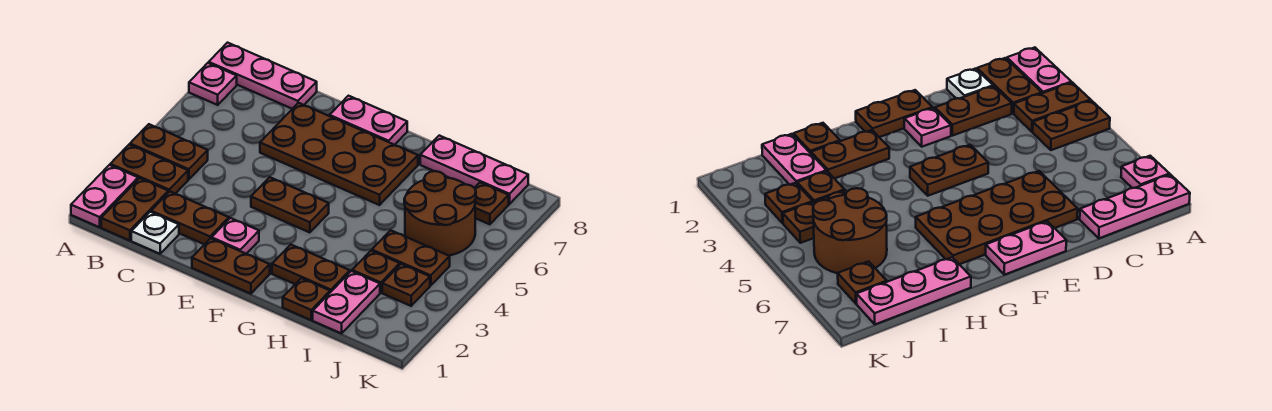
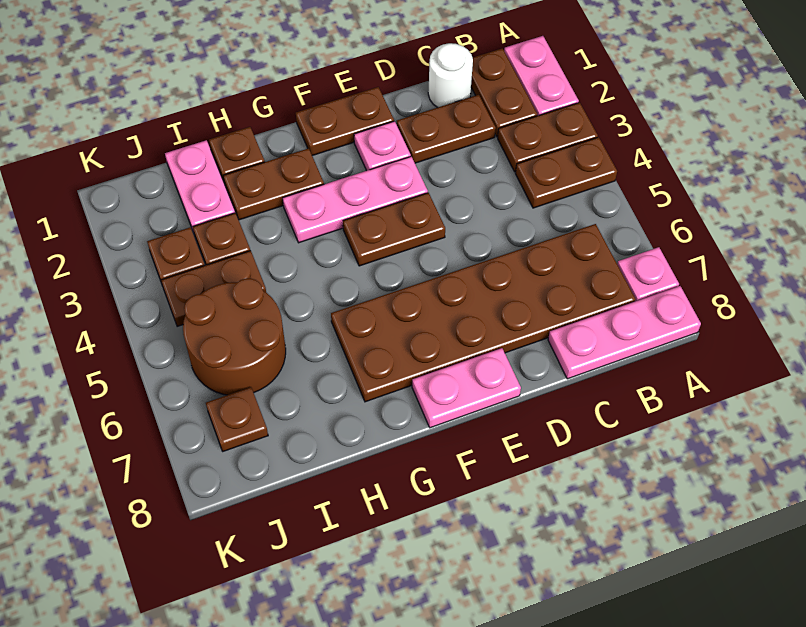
white 1x1 plate [131,212,179,254] -> white 1x1 round brick [428,43,473,108]
brown 2x4 plate [260,103,418,205] -> brown 2x6 plate [331,224,635,402]
pink 1x3 plate [420,136,528,204] -> pink 1x3 plate moved to [283,157,428,243]

